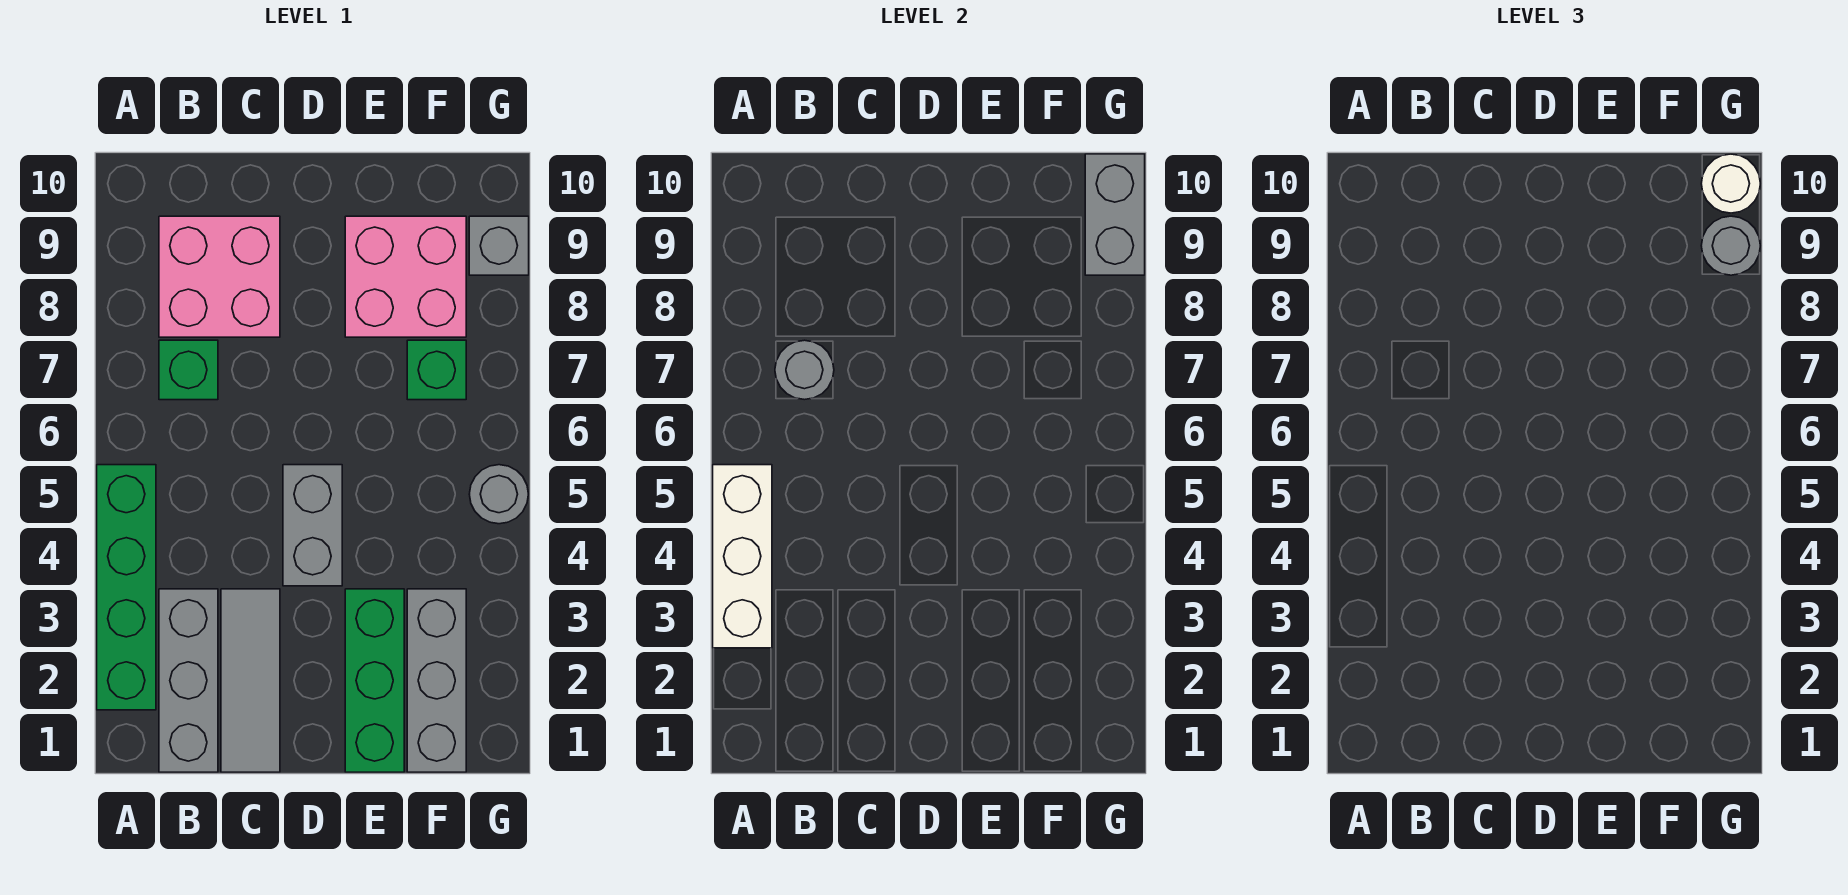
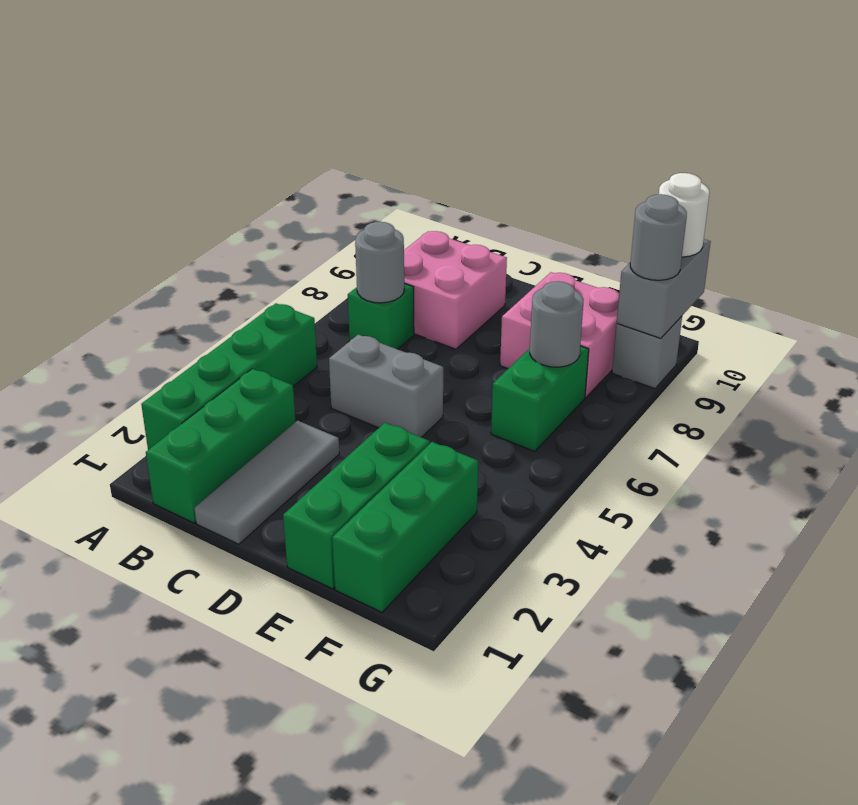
white 1x3 brick [713,465,772,648] -> none
grey 1x3 brick [159,589,218,772] -> green 1x3 brick [146,369,295,523]
grey 1x2 brick [283,465,342,586] -> grey 1x2 brick turned to [329,335,443,437]
grey 1x3 brick [407,589,466,772] -> green 1x3 brick [332,442,478,612]
green 1x1 brick [407,340,466,400] -> green 1x2 brick [491,346,589,451]
grey 1x1 round brick [469,465,528,524] -> grey 1x1 round brick moved to [530,281,584,367]

